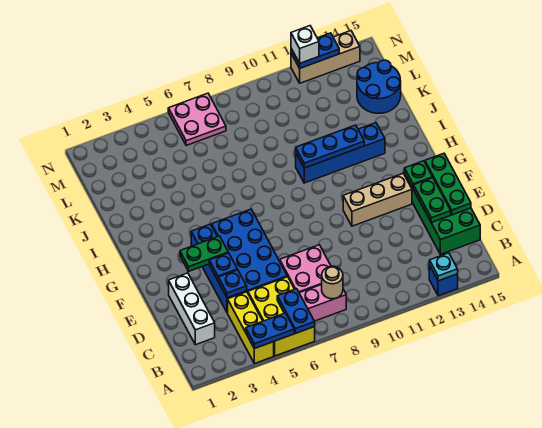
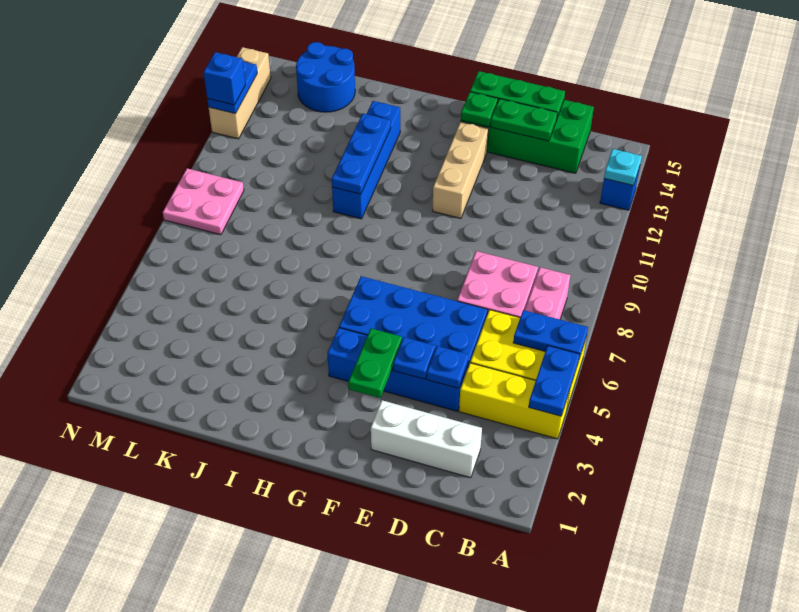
tan 1x1 round brick [322,266,343,299] -> none
pink 2x2 plate [168,93,226,146] -> pink 2x2 plate moved to [163,168,244,235]
white 1x1 brick [291,26,319,63] -> blue 1x1 brick [204,52,245,105]

